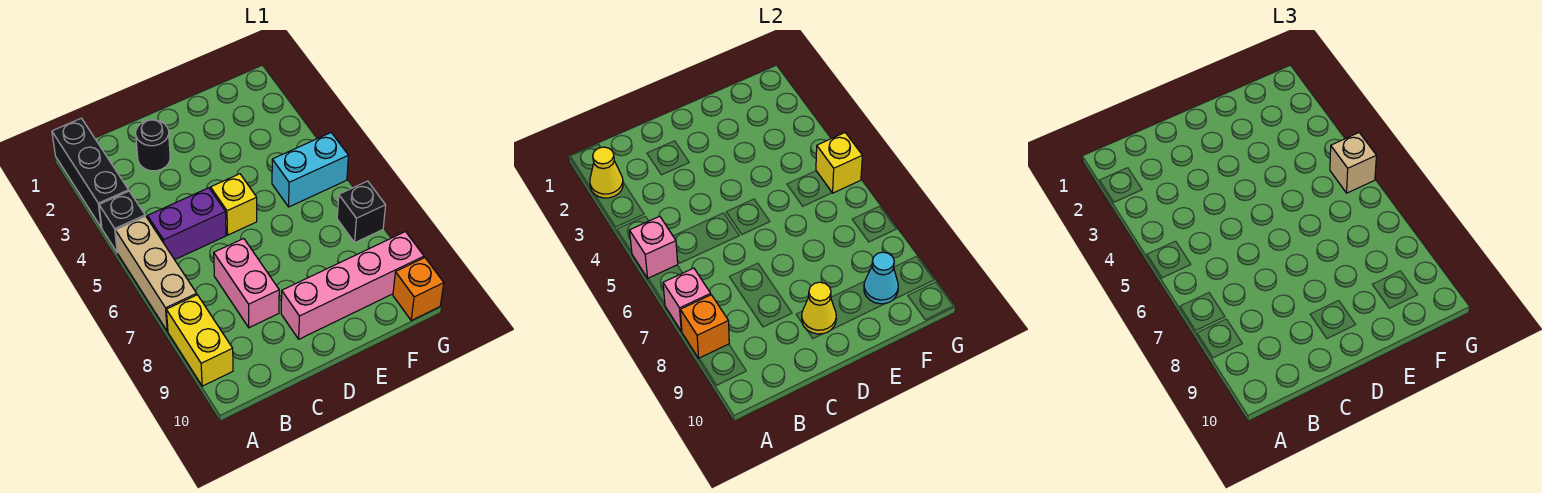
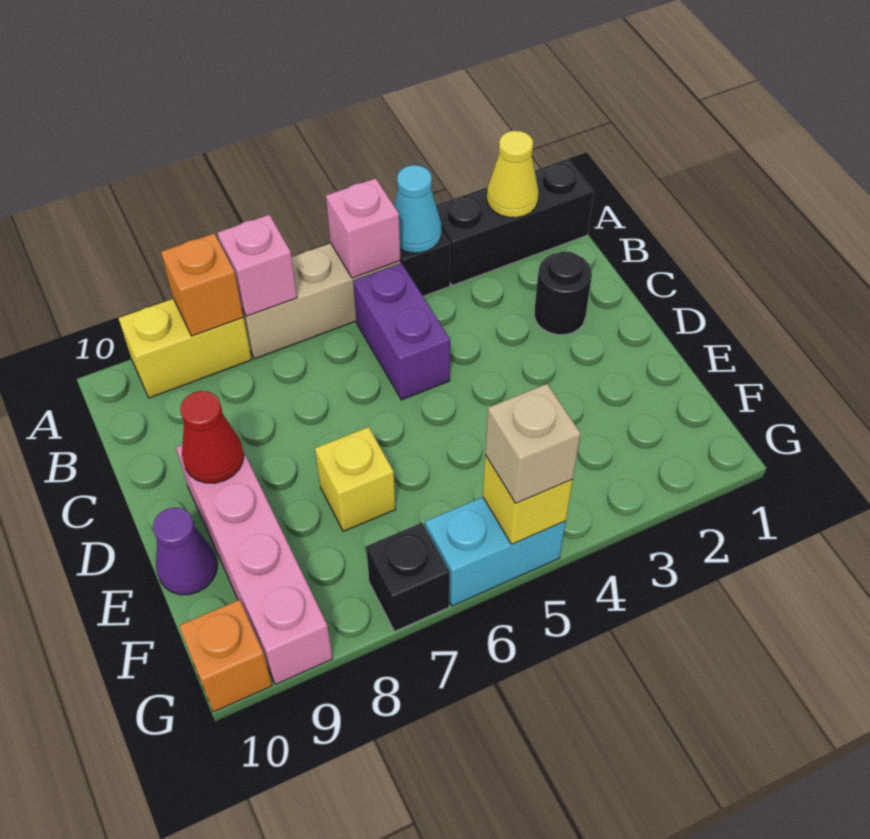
pink 1x2 brick [214,239,279,328] -> none
yellow 1x1 brick [211,174,257,235] -> yellow 1x1 brick moved to [315,427,396,531]
yellow 1x1 cone [802,282,836,334] -> red 1x1 cone [181,391,244,483]
none -> purple 1x1 cone [153,508,217,595]
cyan 1x2 brick [272,133,348,207] -> cyan 1x2 brick turned to [425,497,566,606]
cyan 1x1 cone [864,252,898,304] -> cyan 1x1 cone moved to [394,165,441,253]

